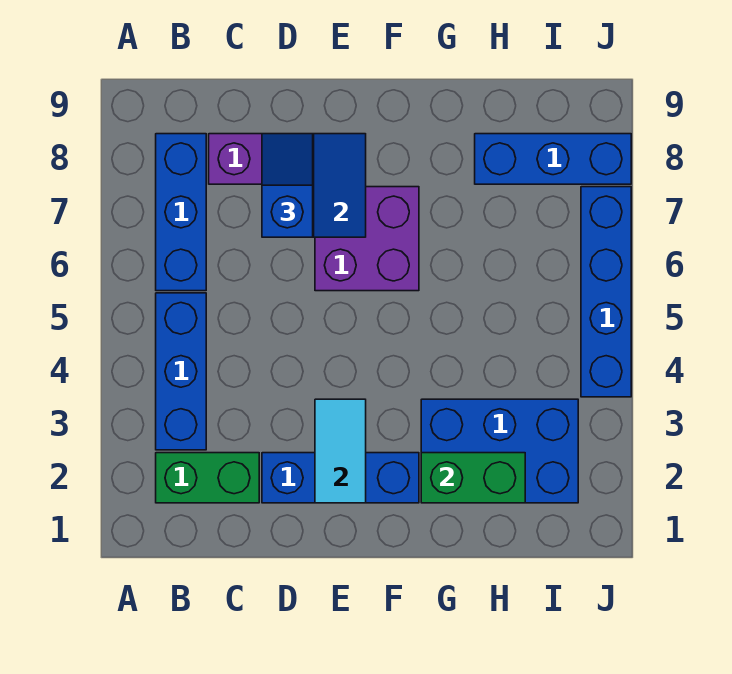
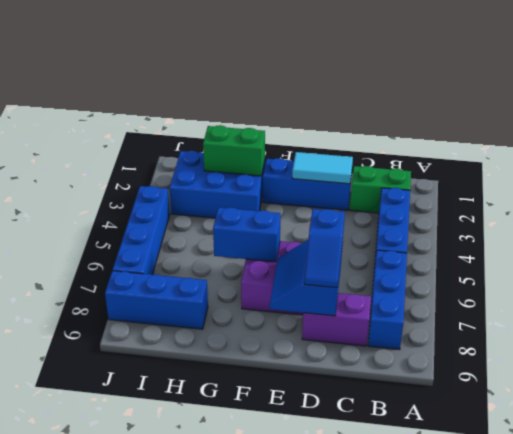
cyan 1x2 tile [315,399,366,503] -> cyan 1x2 tile turned to [292,152,353,184]
none -> blue 1x2 brick [213,207,280,262]

